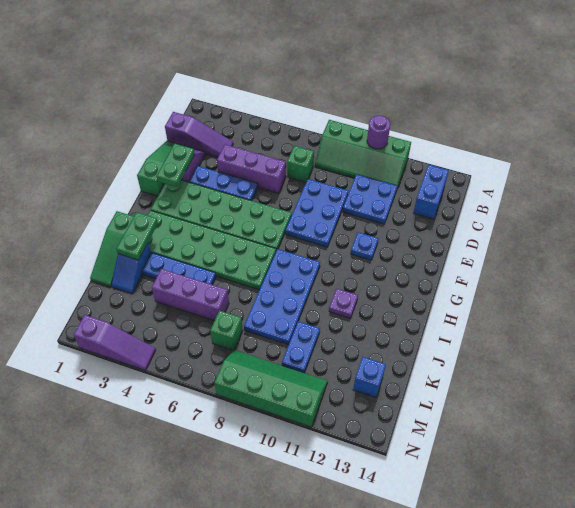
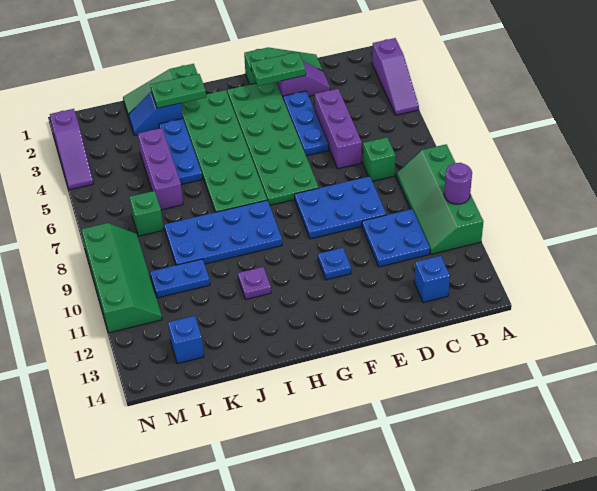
blue 1x2 brick [414,165,449,219] -> blue 1x1 brick [414,256,450,303]
purple 1x3 slope [165,112,233,157] -> purple 1x3 slope moved to [372,38,419,115]

